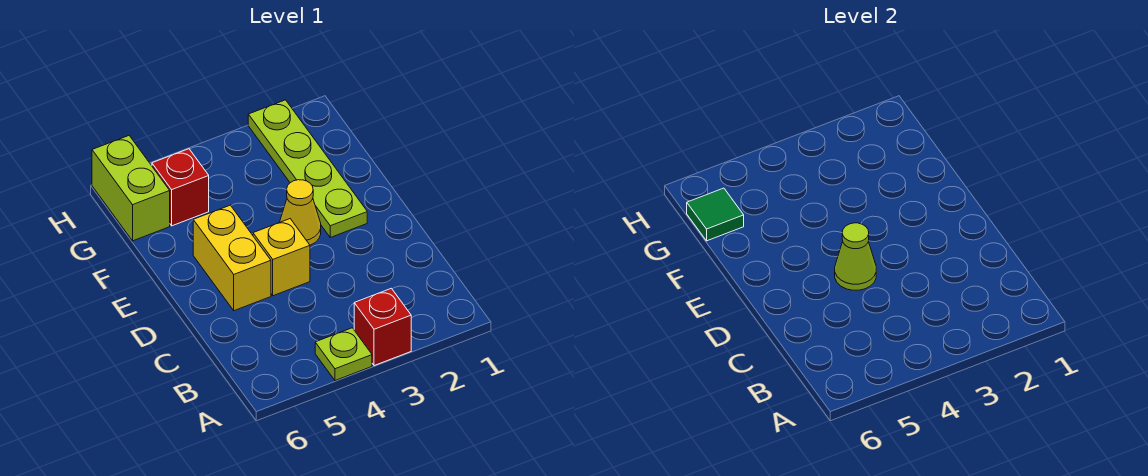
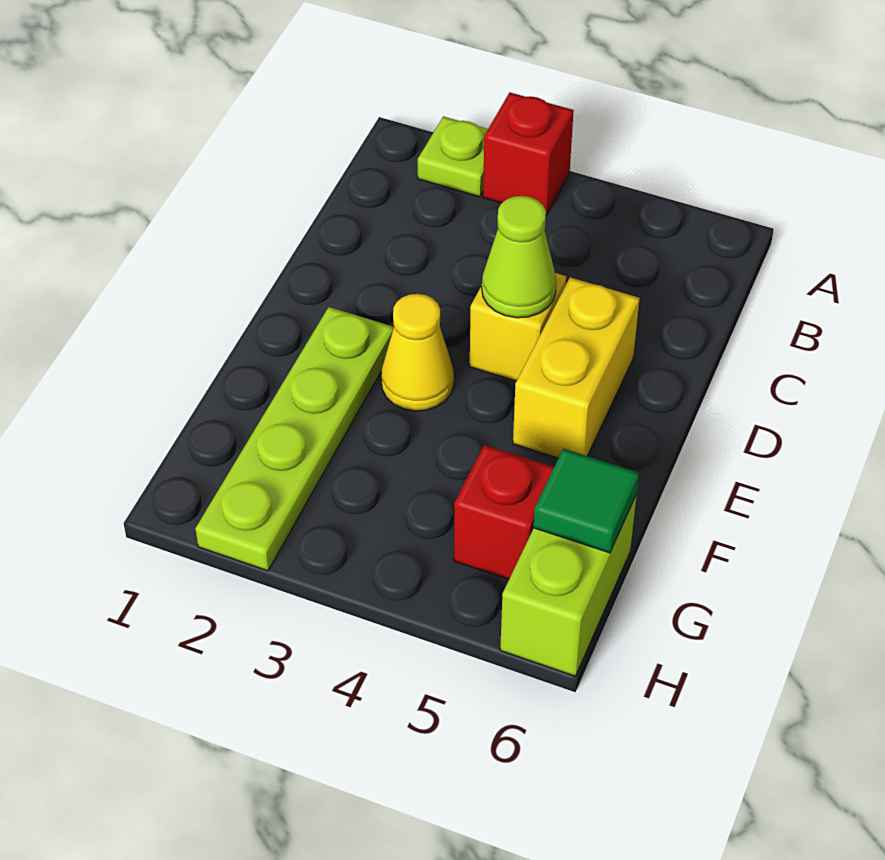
lime 1x1 plate [315,328,372,381] -> lime 1x1 plate moved to [418,116,488,197]

